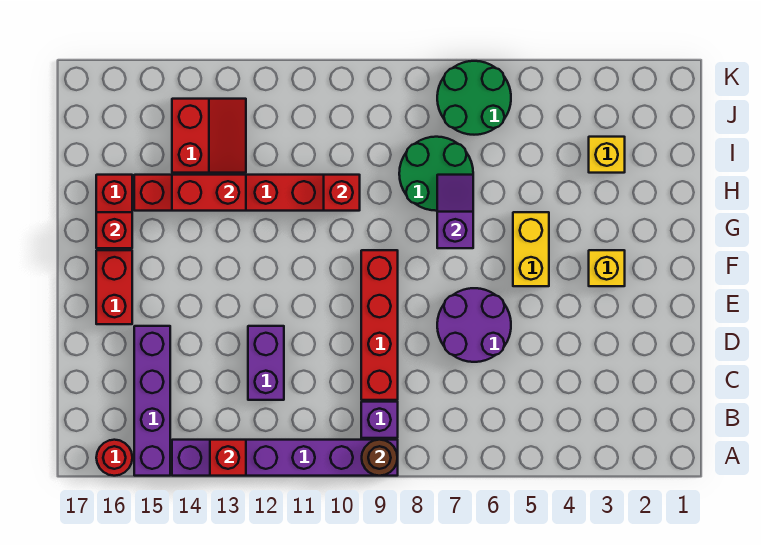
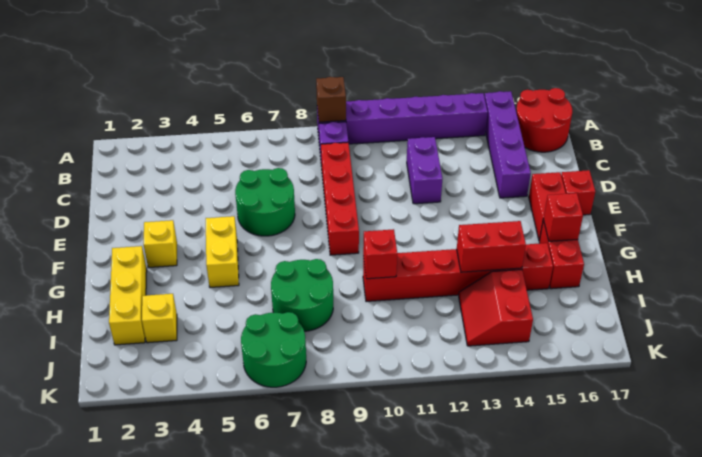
brown 1x1 round brick [362,440,398,476] -> brown 1x1 brick [316,77,346,122]
red 1x1 brick [210,440,246,476] -> red 1x1 brick moved to [561,170,595,215]
red 1x1 round brick [96,440,132,476] -> red 2x2 round brick [516,88,572,152]
purple 2x2 round brick [437,288,511,362] -> green 2x2 round brick [235,168,295,236]
none -> yellow 1x3 brick [109,246,147,345]
purple 1x2 slope [437,175,473,248] -> none

